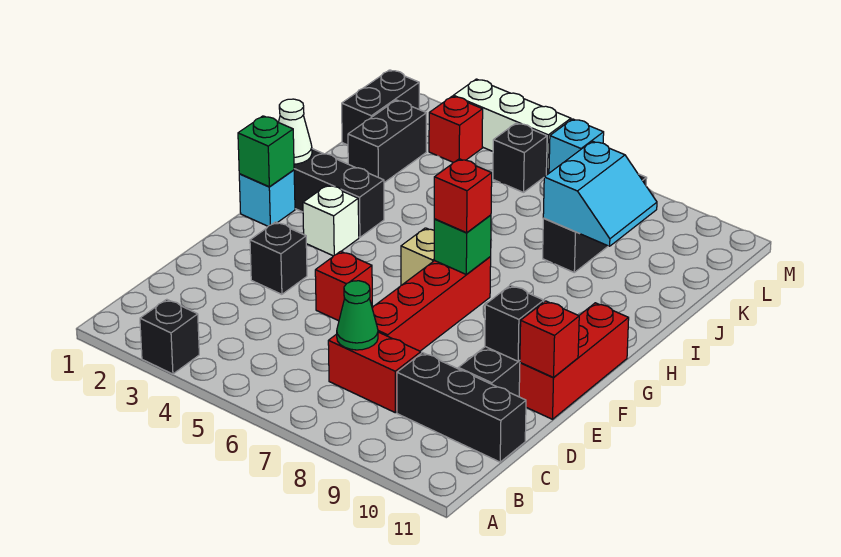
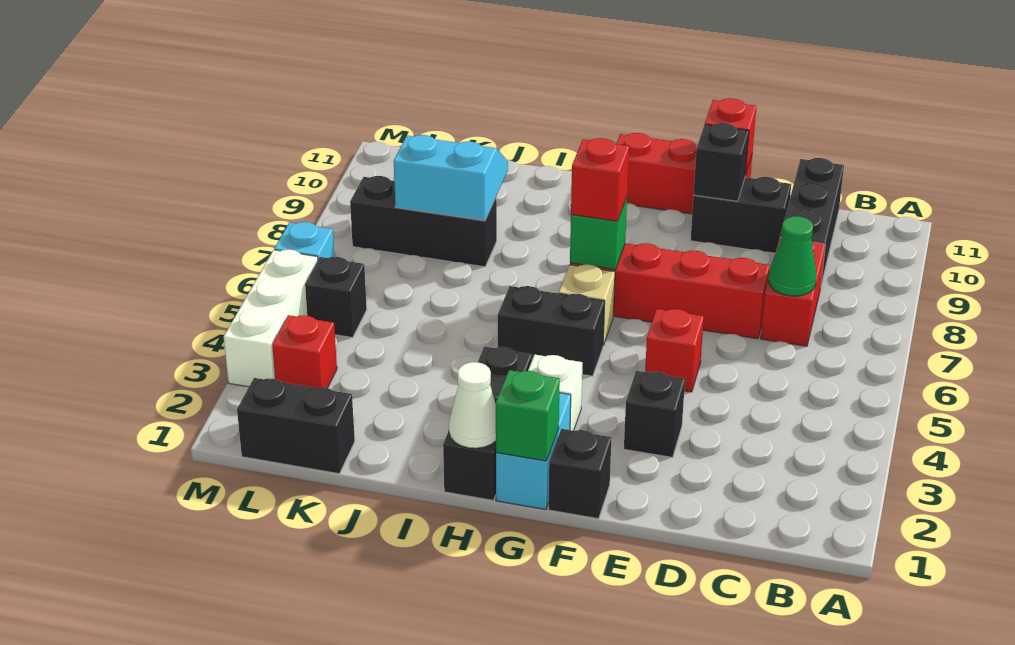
black 1x1 brick [140,299,199,374] -> black 1x1 brick moved to [548,429,612,519]
cyan 1x1 brick [239,170,295,226] -> cyan 1x2 brick [496,393,571,510]
black 1x2 brick [348,100,426,183] -> black 1x2 brick moved to [498,286,605,376]

